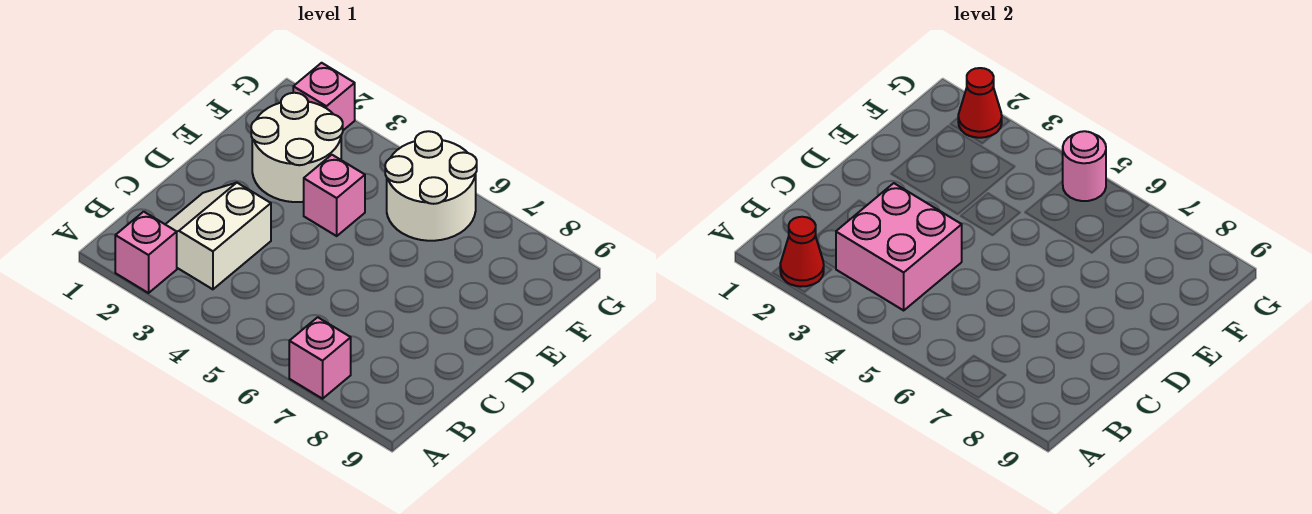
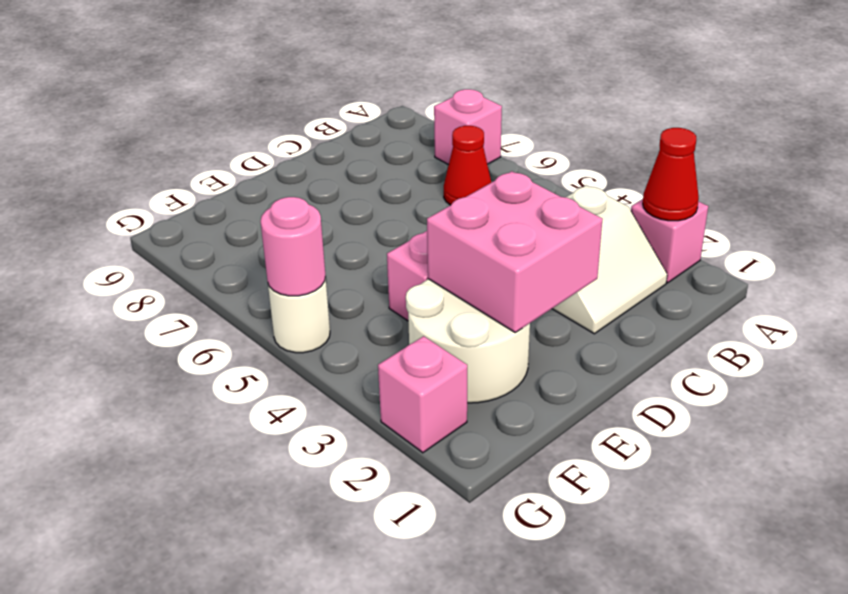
pink 2x2 brick [836,183,962,310] -> pink 2x2 brick moved to [427,171,603,332]
white 2x2 round brick [385,131,477,241] -> white 1x1 round brick [268,277,330,353]
red 1x1 cone [958,68,1002,138] -> red 1x1 cone moved to [444,126,491,205]

